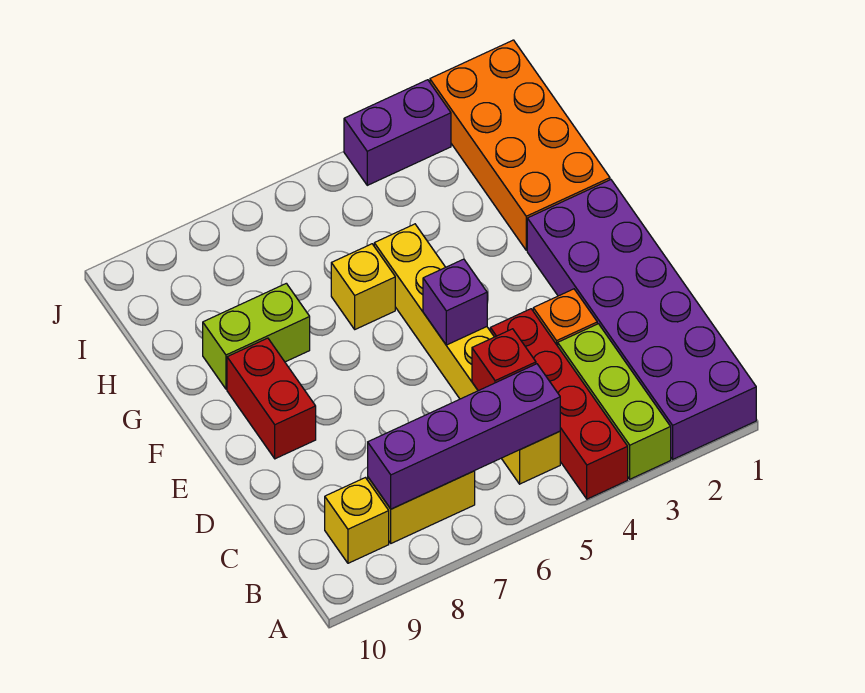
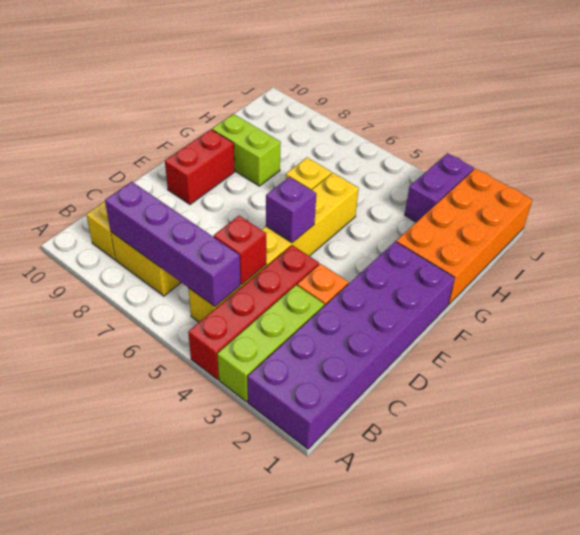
purple 1x2 brick [344,80,451,185] -> purple 1x2 brick turned to [405,153,474,222]

